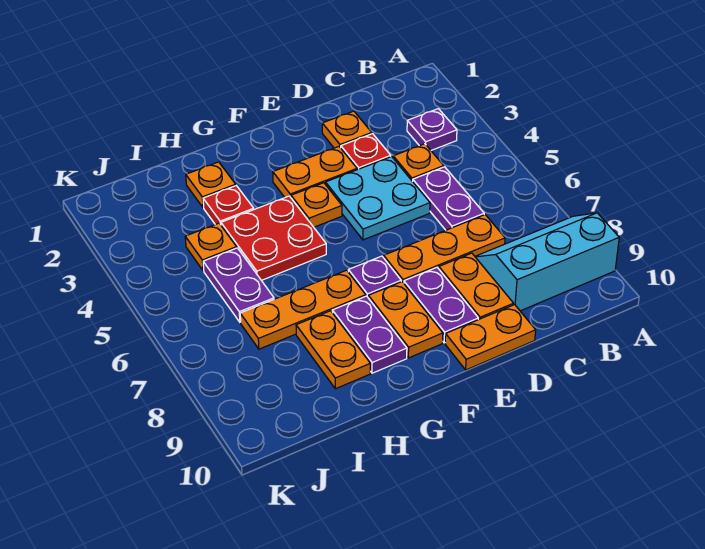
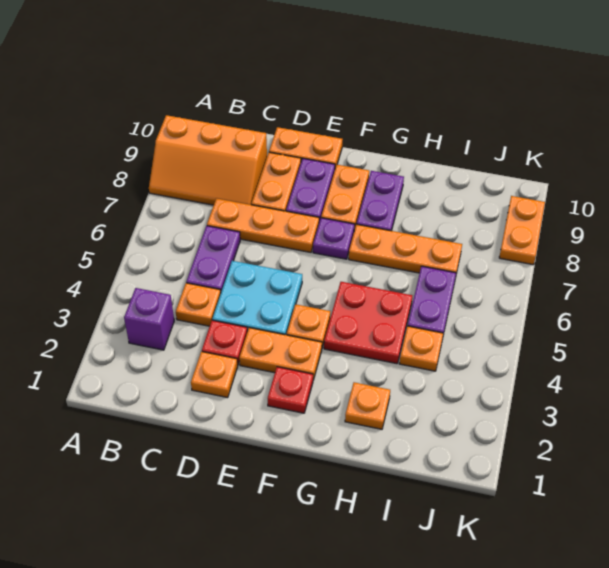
cyan 2x3 slope [475,213,619,311] -> orange 2x3 slope [149,115,267,205]
purple 1x1 plate [407,109,457,150] -> purple 1x1 brick [124,288,174,350]
red 1x1 plate [203,186,254,225] -> red 1x1 plate moved to [268,367,313,413]
orange 1x2 plate [296,311,370,389] -> orange 1x2 plate moved to [499,196,545,265]

